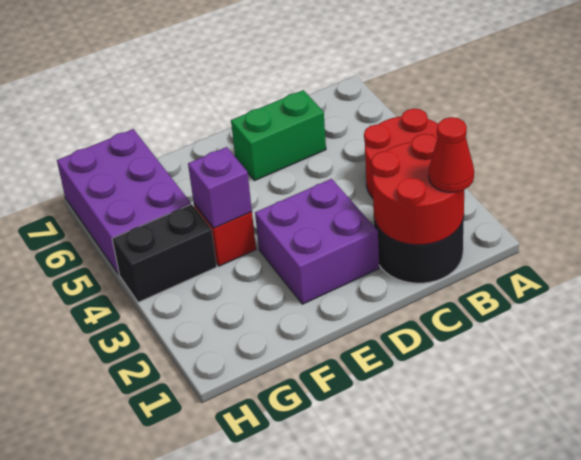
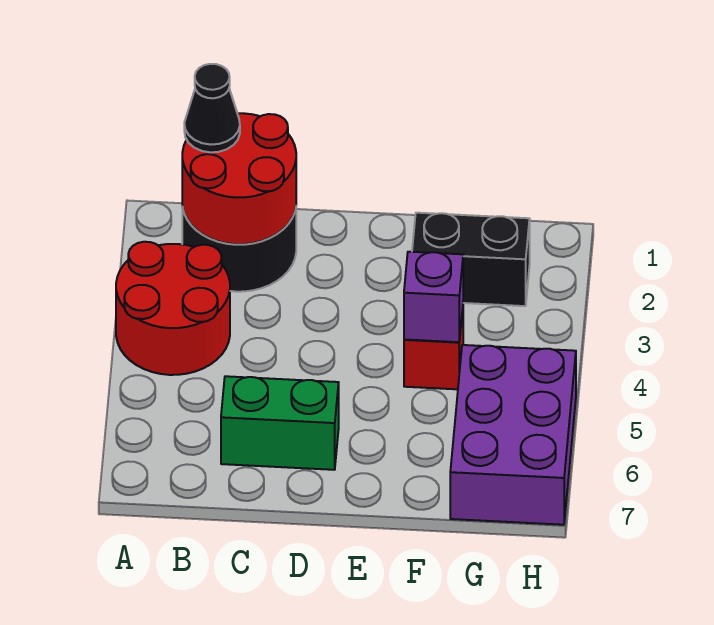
red 1x1 cone [429,117,474,192] -> black 1x1 cone [184,64,240,152]
purple 2x2 brick [255,179,379,304] -> none
black 1x2 brick [112,204,217,302] -> black 1x2 brick moved to [412,213,530,306]

